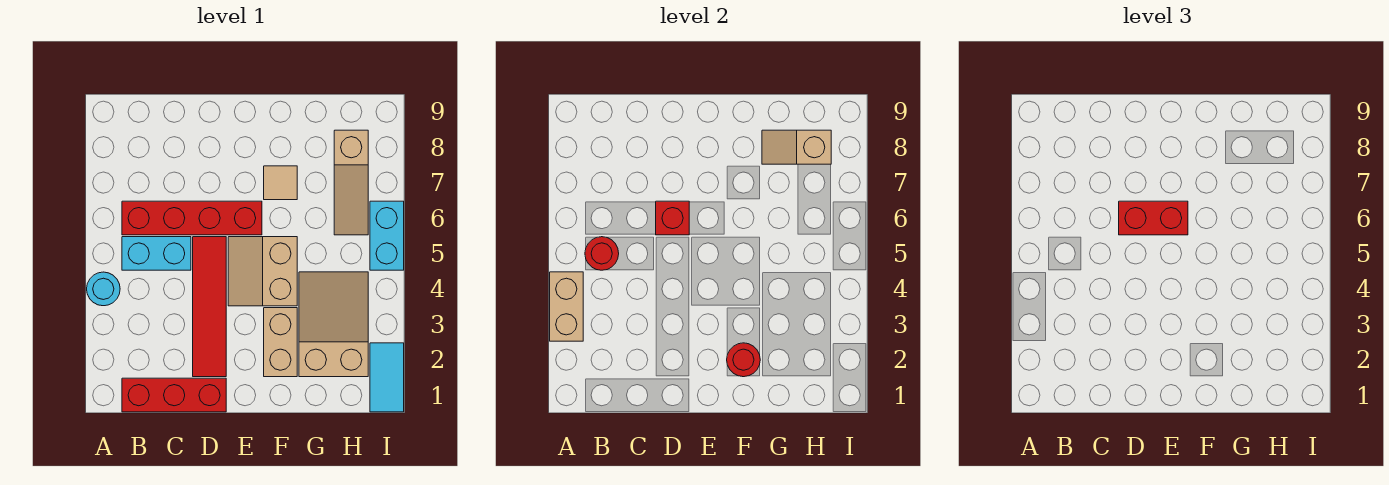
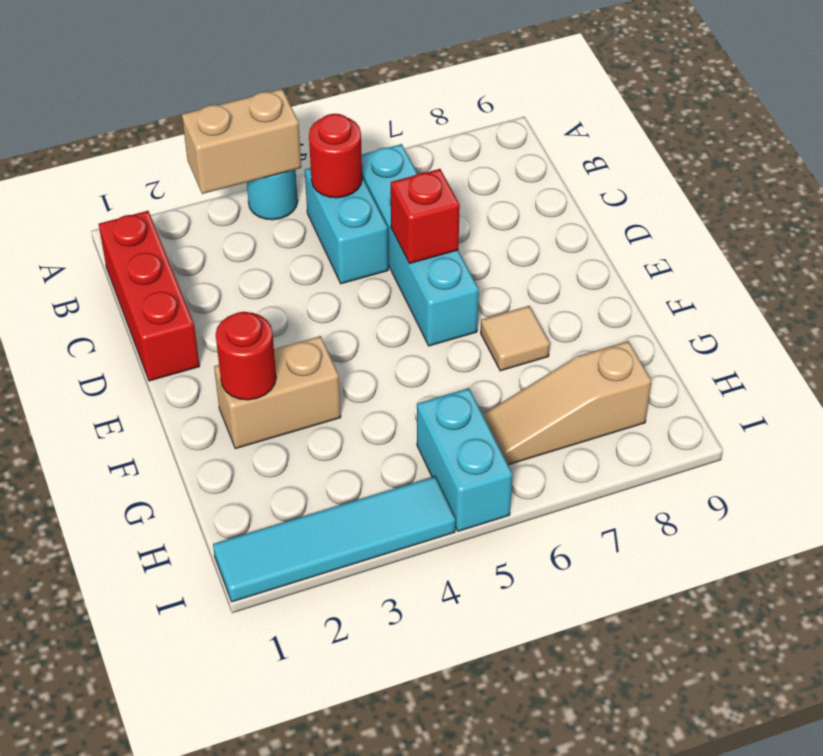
red 1x4 brick [122,201,262,235] -> cyan 1x4 brick [362,144,479,346]
red 1x4 tile [193,237,226,377] -> none
red 1x2 brick [1119,201,1188,235] -> none
tan 2x2 slope [228,237,297,306] -> none
tan 2x3 slope [299,272,368,377] -> none
tan 1x2 slope [762,130,831,164] -> none
cyan 1x2 tile [370,343,404,412] -> cyan 1x4 tile [213,476,455,602]
cyan 1x2 brick [370,201,404,270] -> cyan 1x2 brick turned to [417,388,513,531]

